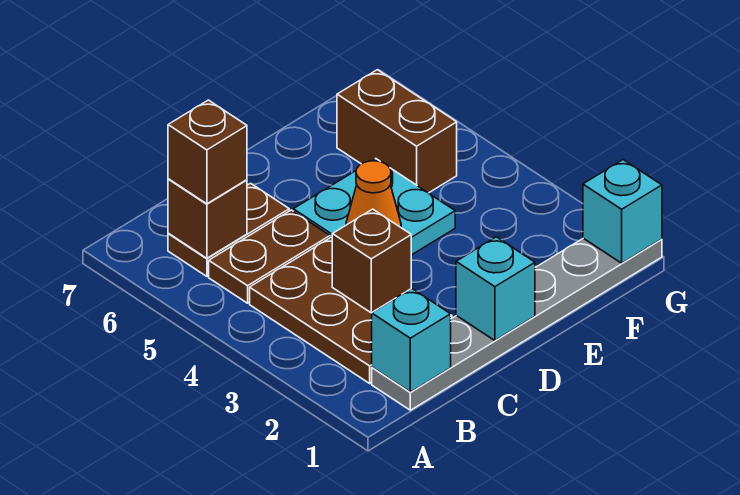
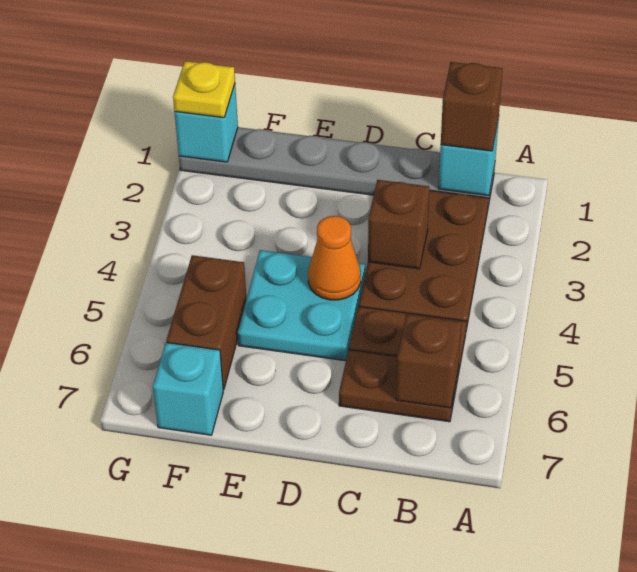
brown 1x1 brick [168,100,247,204] -> brown 1x1 brick moved to [441,62,503,151]
cyan 1x1 brick [456,237,535,341] -> cyan 1x1 brick moved to [153,342,223,435]
none -> yellow 1x1 plate [173,61,235,118]

